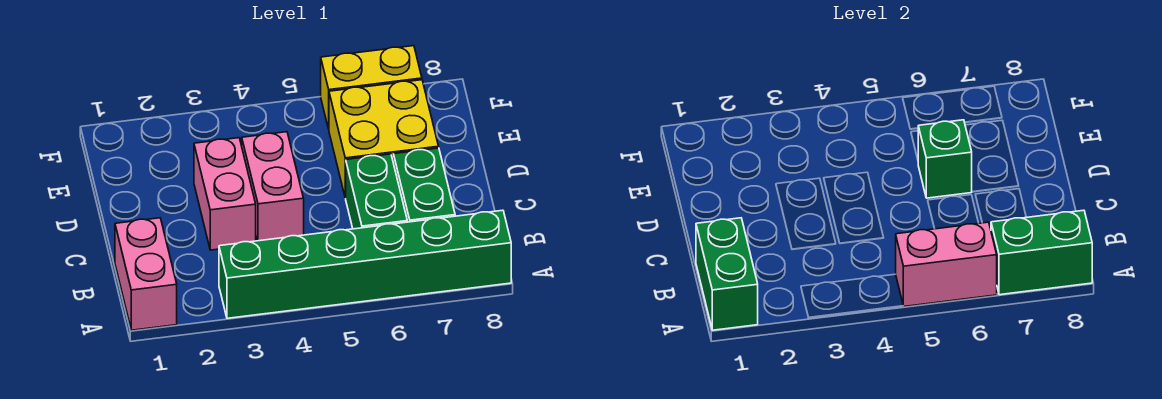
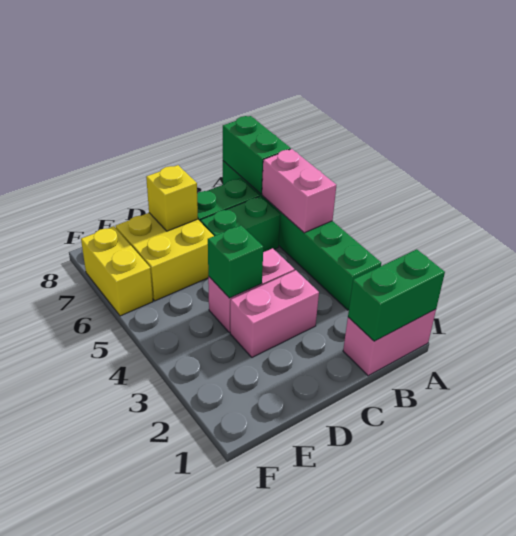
green 1x1 brick [918,120,972,198] -> green 1x1 brick moved to [208,225,263,298]
none -> yellow 1x1 brick [146,165,198,231]

